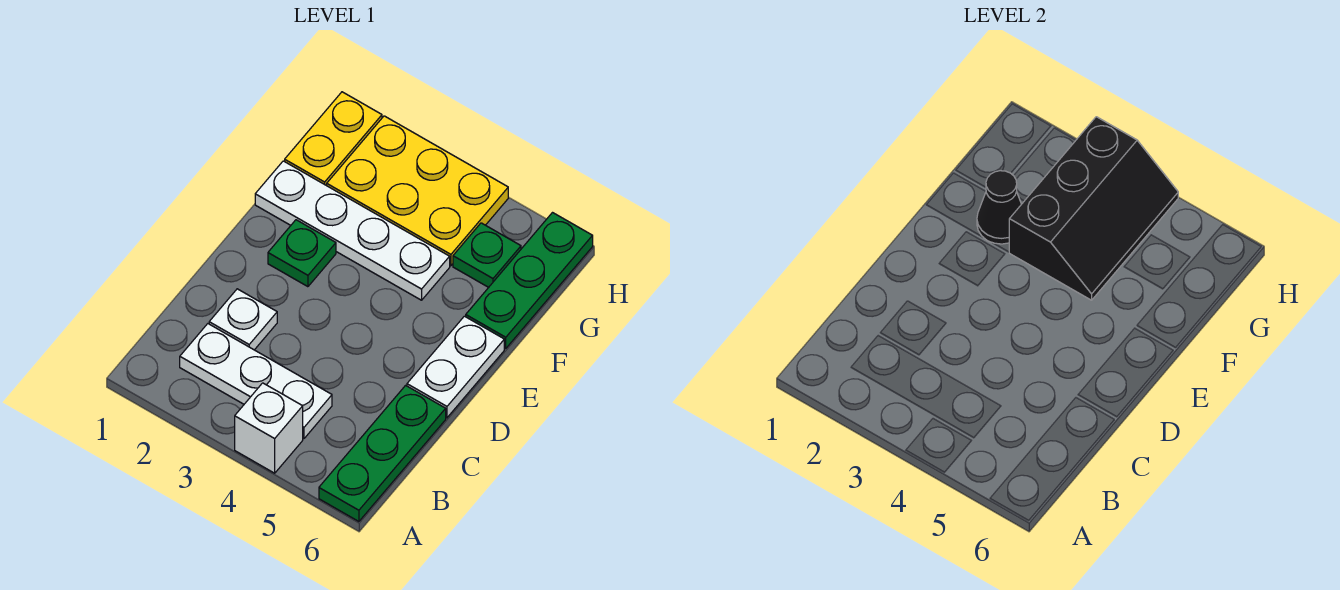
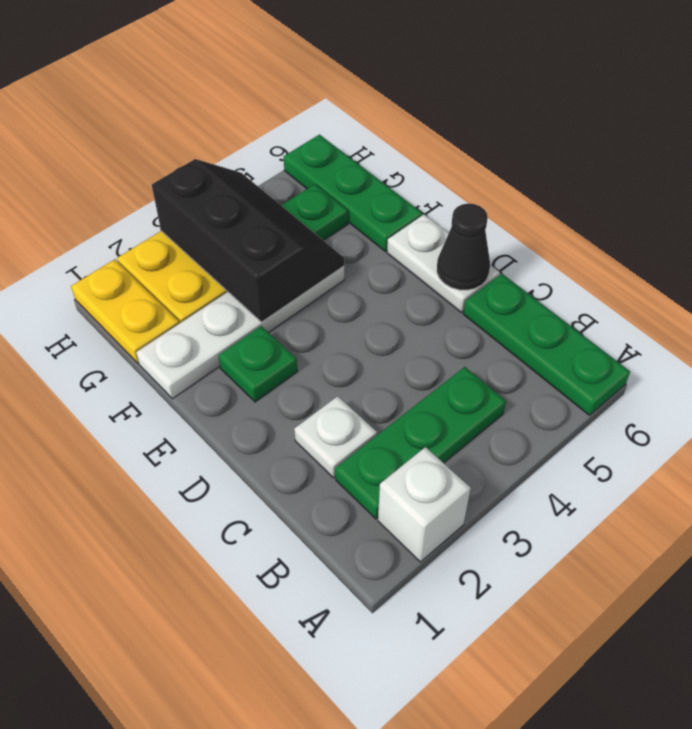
white 1x1 brick [235,383,303,473] -> white 1x1 brick moved to [378,447,471,562]
white 1x3 plate [180,324,332,439] -> green 1x3 plate [335,367,506,519]
black 1x1 cone [977,171,1021,244] -> black 1x1 cone moved to [437,203,490,290]

